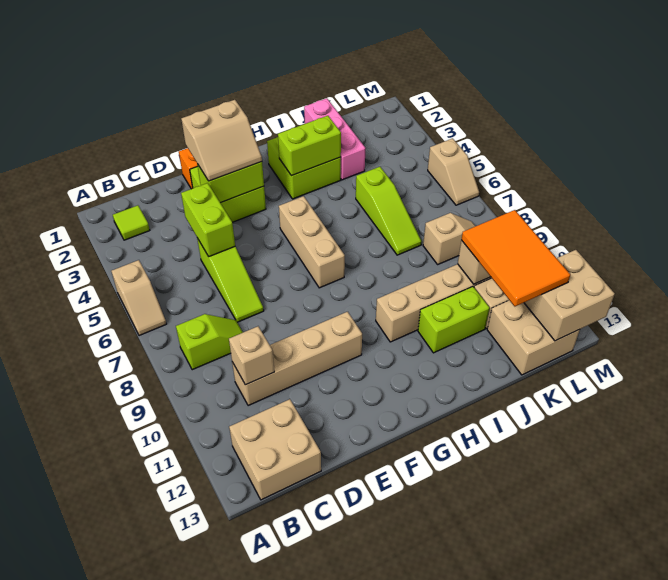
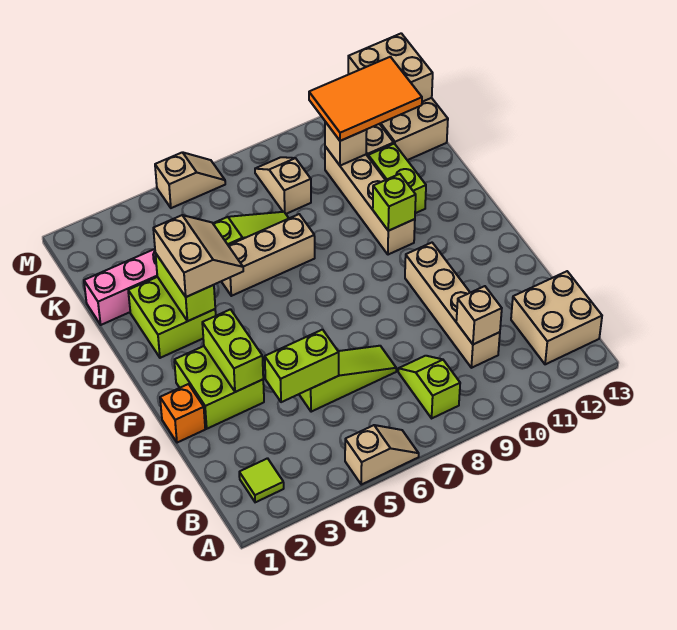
tan 2x2 slope [181,100,262,181] -> tan 2x2 slope moved to [153,215,243,297]
tan 1x3 brick [279,196,345,288] -> tan 1x3 brick moved to [221,214,315,296]
none -> lime 1x1 brick [373,174,416,231]

